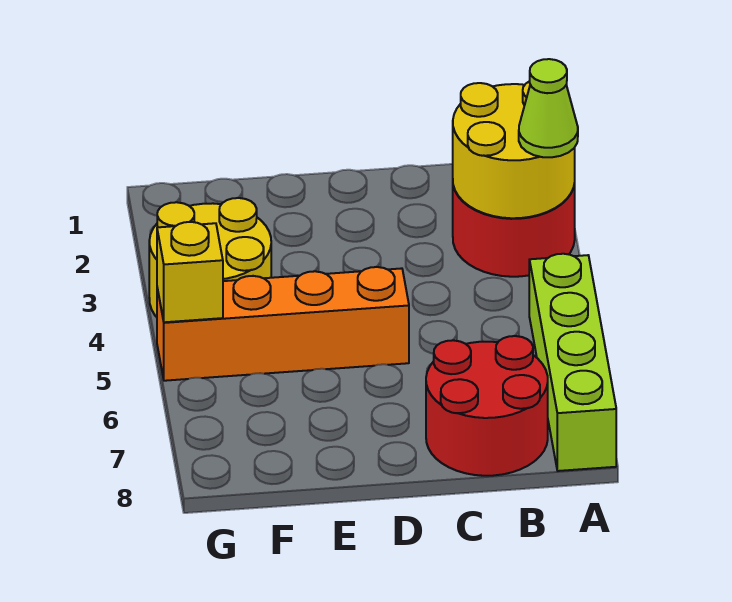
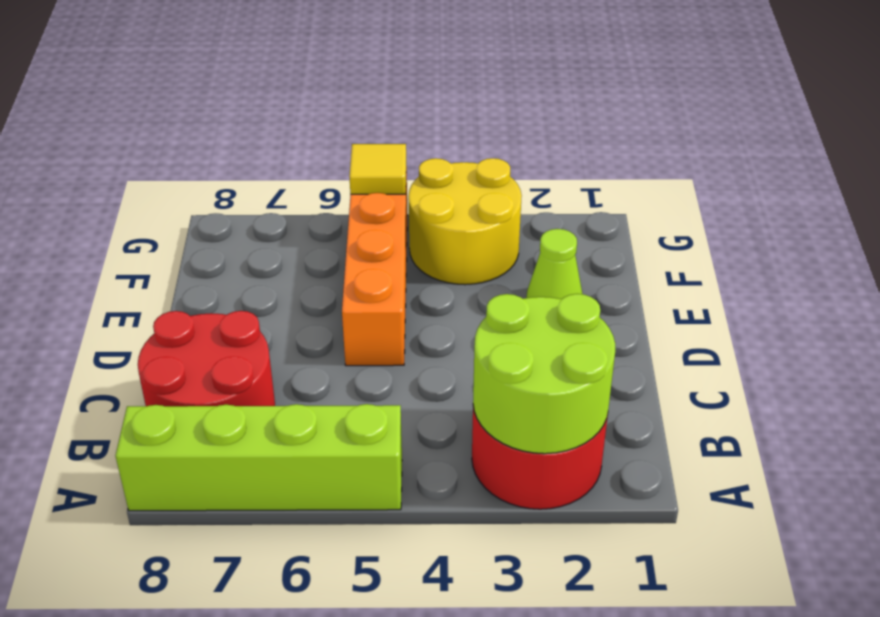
yellow 2x2 round brick [453,81,575,218] -> lime 2x2 round brick [473,294,615,454]
lime 1x1 cone [519,59,578,157] -> lime 1x1 cone moved to [526,229,582,299]
yellow 1x1 brick [157,222,223,322] -> yellow 1x1 tile [349,144,406,194]

